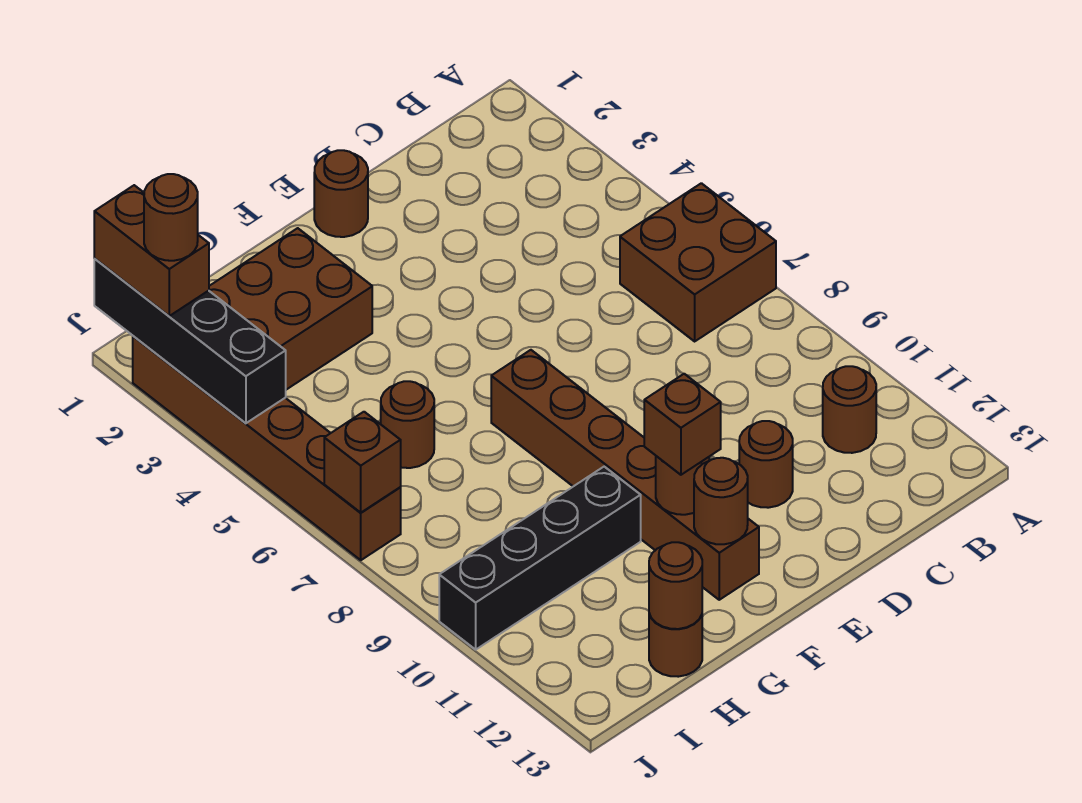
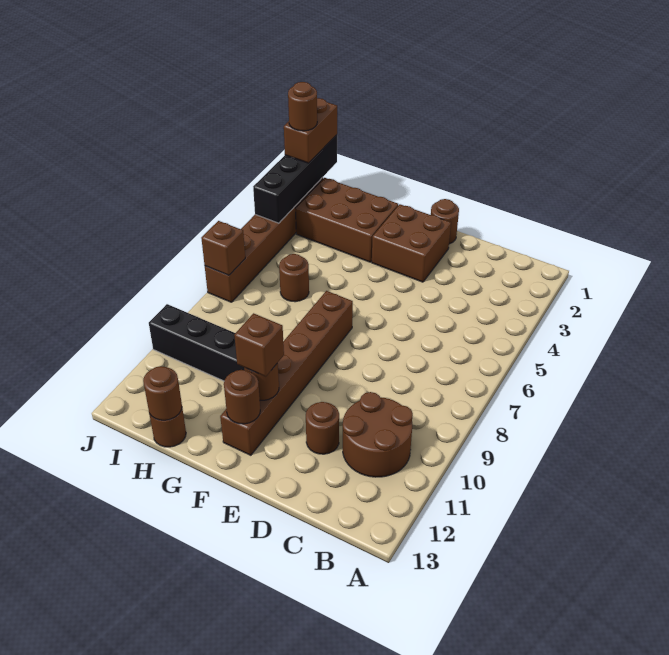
brown 2x2 brick [620,183,776,341] -> brown 2x2 brick moved to [372,204,451,282]
brown 1x1 round brick [823,366,876,453] -> brown 2x2 round brick [343,392,413,477]

